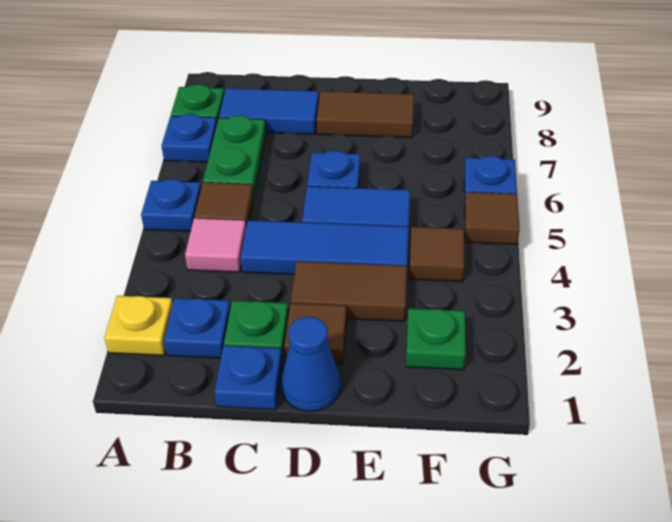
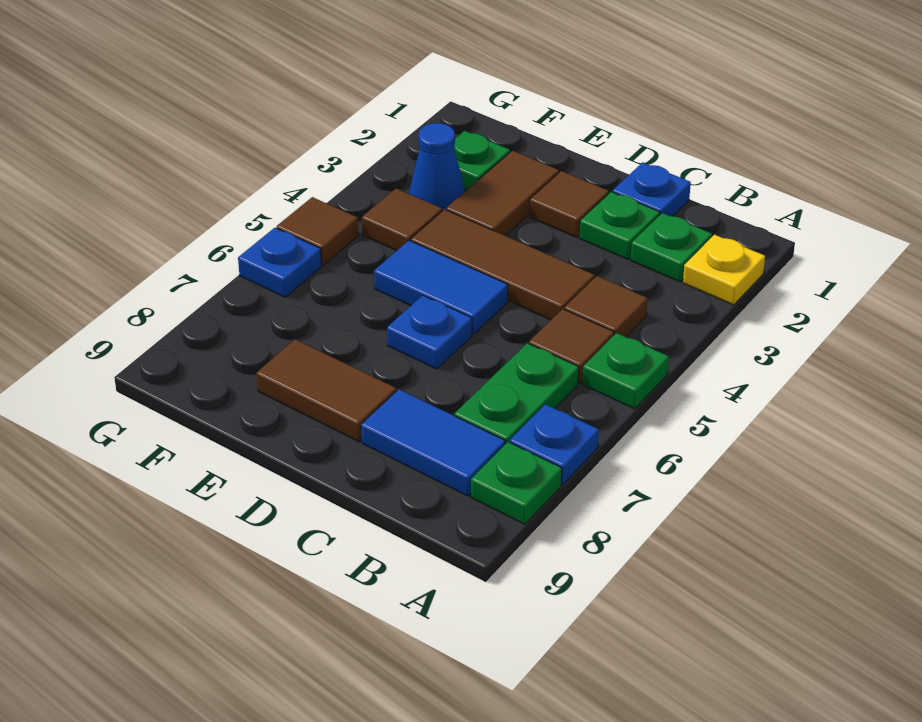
blue 1x1 plate [141,179,201,231] -> green 1x1 plate [582,333,669,409]
blue 1x1 plate [164,298,230,358] -> green 1x1 plate [631,213,712,282]
pink 1x1 tile [185,218,246,272] -> brown 1x1 tile [564,276,648,337]
blue 1x3 tile [241,220,409,275] -> brown 1x3 tile [411,209,594,320]
blue 1x1 cone [281,317,340,411] -> blue 1x1 cone moved to [409,123,465,211]
brown 1x2 tile [291,261,407,321] -> brown 1x2 tile turned to [446,151,559,236]

